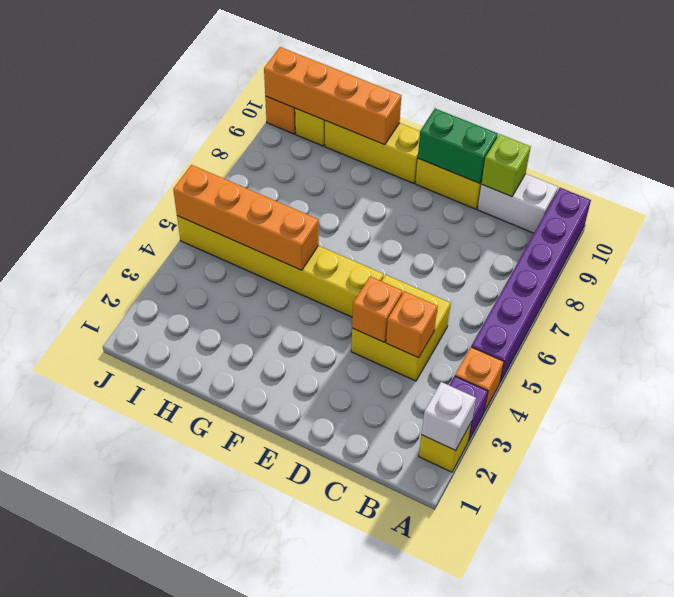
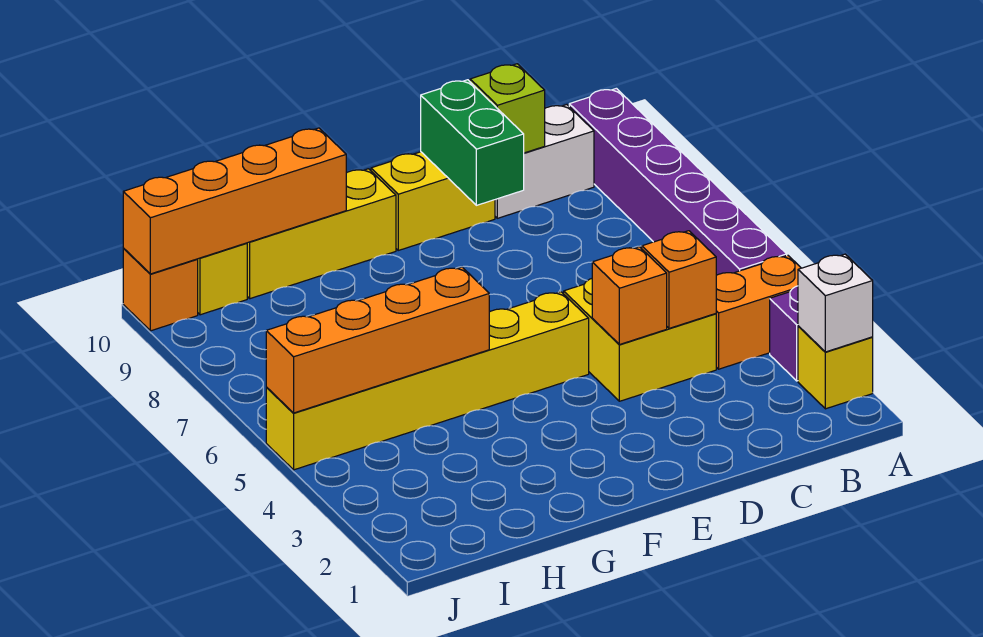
orange 1x1 brick [455,347,504,412] -> orange 1x2 brick [716,255,801,369]
green 1x2 brick [418,109,498,183] -> green 1x2 brick turned to [421,80,524,205]

